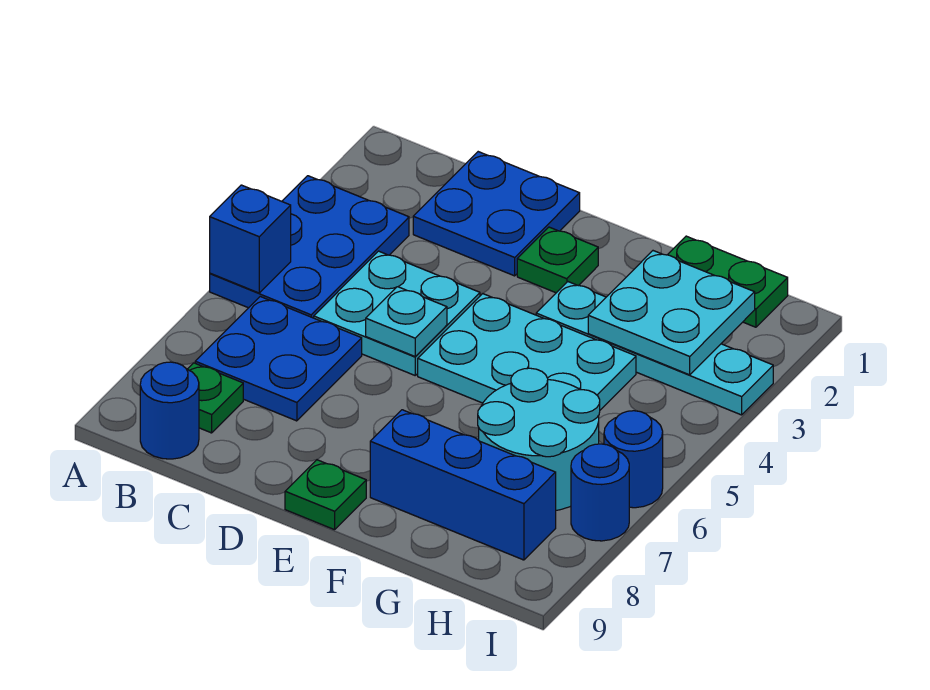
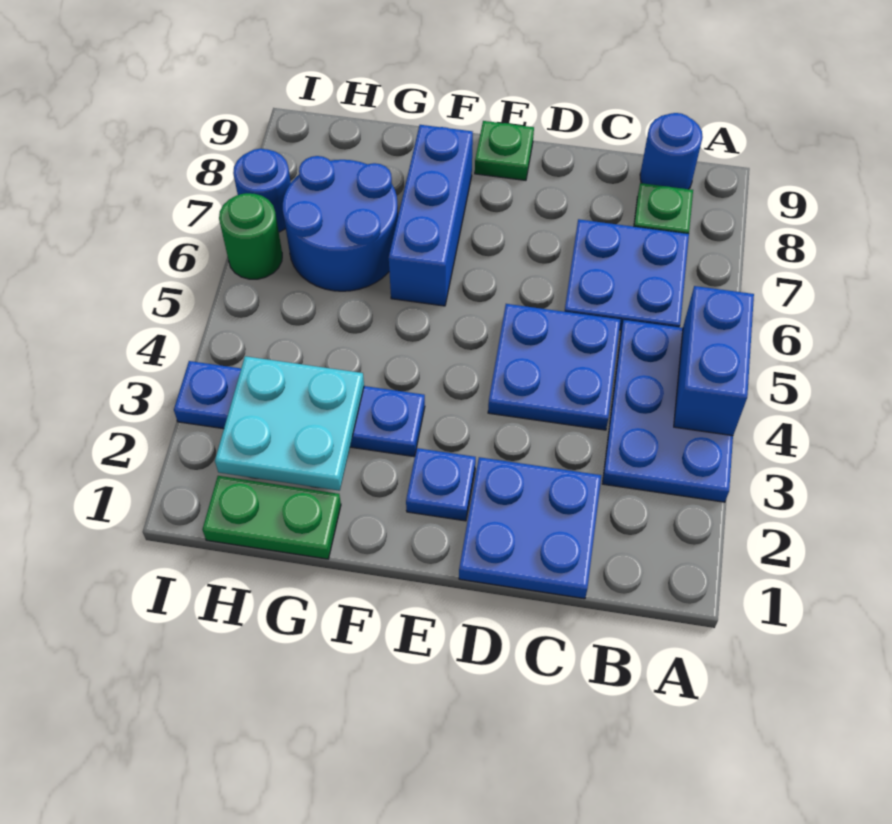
blue 1x1 brick [210,185,291,293] -> blue 1x2 brick [674,286,754,436]
cyan 2x2 plate [314,251,480,375] -> blue 2x2 plate [488,304,620,430]
cyan 1x1 plate [366,287,447,357] -> none
green 1x1 plate [517,227,598,293] -> blue 1x1 plate [406,448,476,521]
cyan 2x3 plate [418,294,636,410] -> none
cyan 1x4 plate [536,282,773,415] -> blue 1x4 plate [174,361,425,457]
blue 1x3 brick [370,410,556,560] -> blue 1x3 brick turned to [389,125,473,306]
cyan 2x2 round brick [478,368,600,510] -> blue 2x2 round brick [283,156,398,291]
blue 1x1 round brick [604,411,663,508] -> green 1x1 round brick [219,193,282,279]

